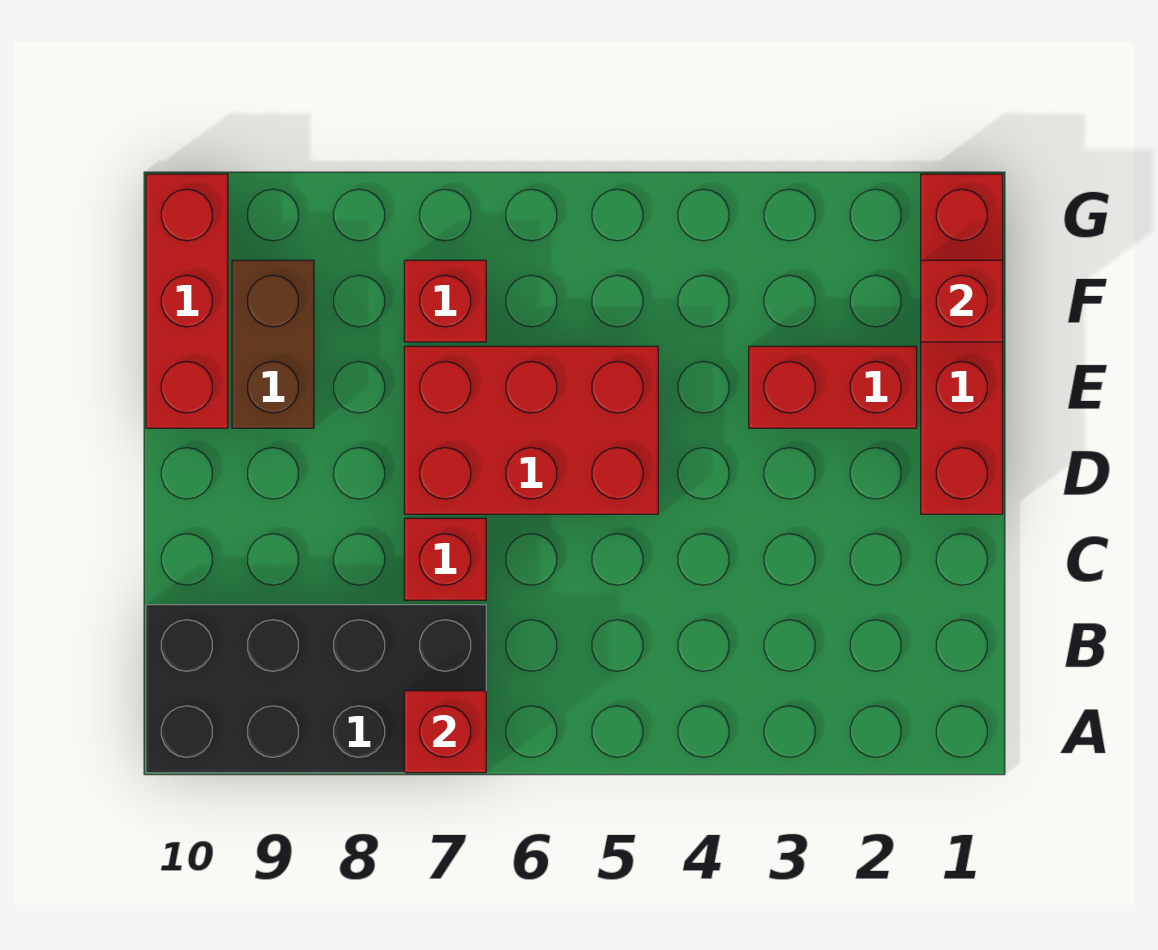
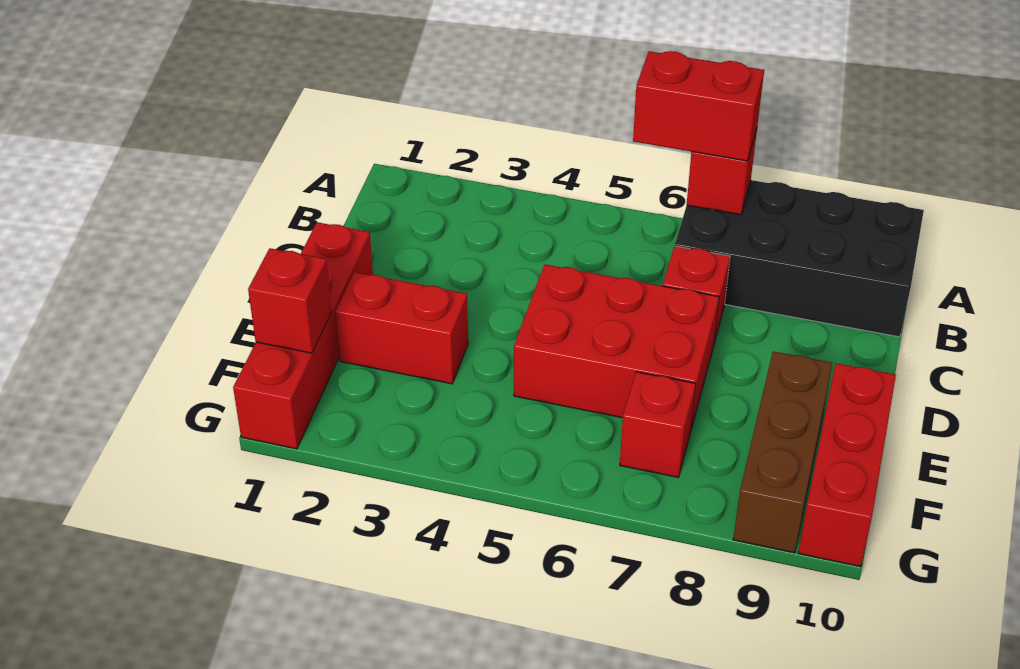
none -> red 1x2 brick [633,51,764,161]
brown 1x2 brick [232,260,314,428] -> brown 1x3 brick [733,351,832,553]

